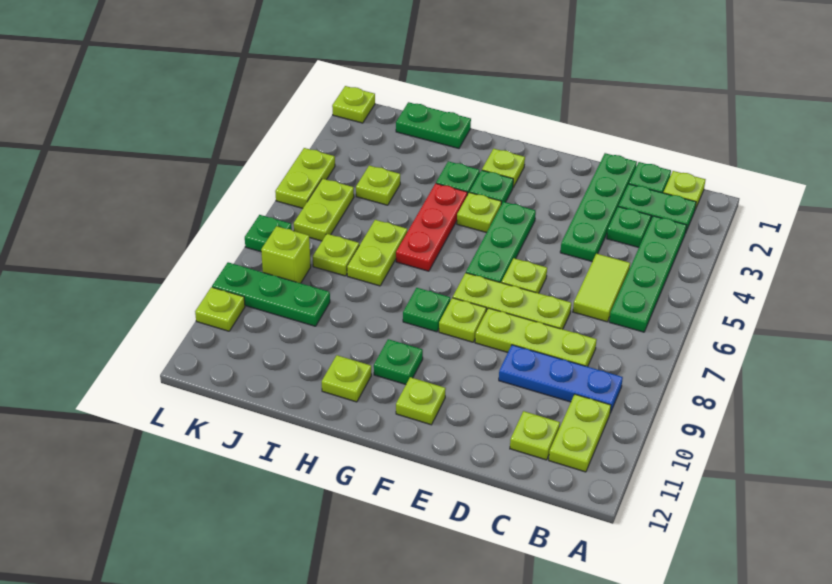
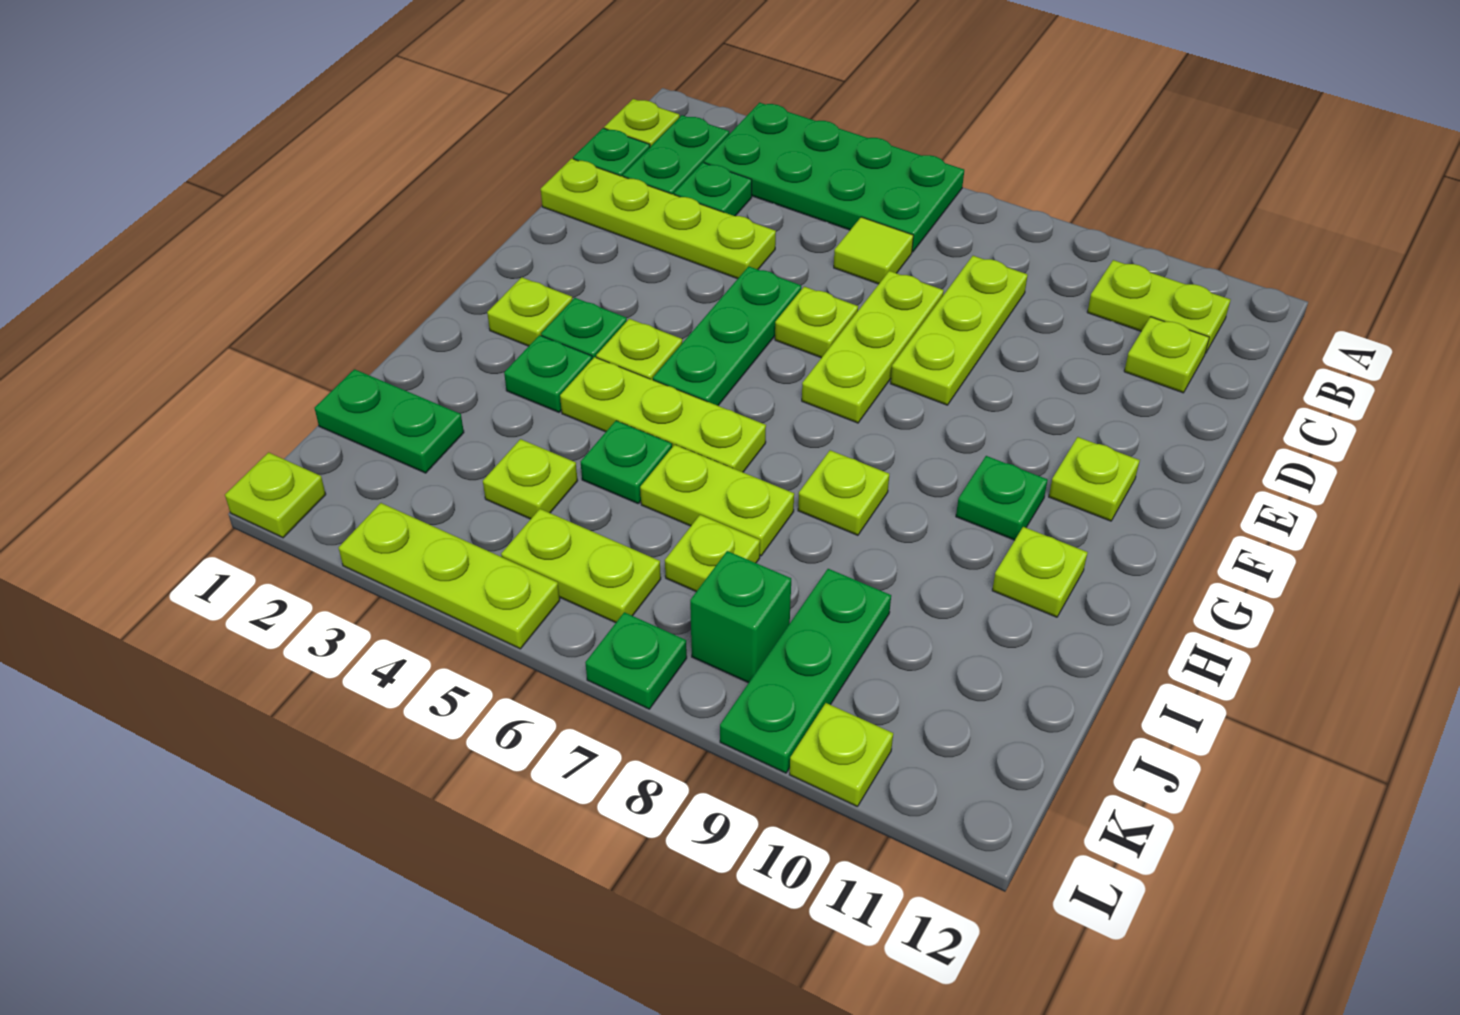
green 1x4 plate [609,216,687,332] -> green 2x4 plate [704,103,964,252]
blue 1x3 plate [499,345,623,413] -> none
lime 1x2 tile [573,254,630,322] -> lime 1x1 tile [834,217,913,284]
green 1x4 plate [560,153,637,262] -> lime 1x4 plate [541,159,776,279]
green 1x3 plate [466,202,536,283] -> green 1x3 plate turned to [653,266,801,406]
lime 1x1 plate [439,298,486,342] -> lime 1x1 plate moved to [798,450,889,535]
green 1x1 plate [403,288,450,332] -> green 1x1 plate moved to [581,421,672,504]
red 1x3 plate [396,183,467,271] -> lime 1x3 plate [560,357,766,472]
green 1x2 plate [396,102,471,148] -> green 1x2 plate turned to [315,369,464,473]
lime 1x1 brick [261,226,311,283] -> green 1x1 brick [690,551,791,683]
lime 1x2 plate [275,148,335,208] -> lime 1x3 plate [339,503,560,649]

